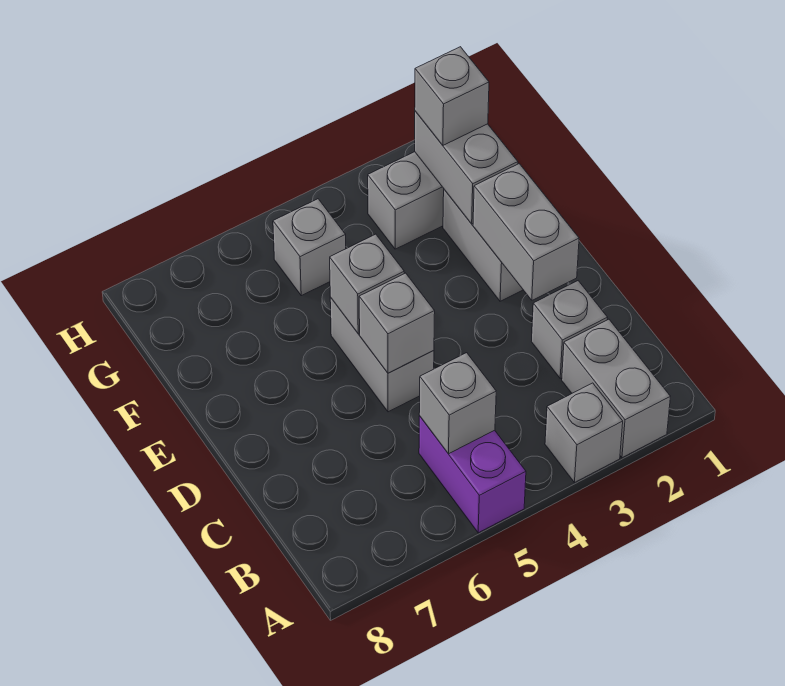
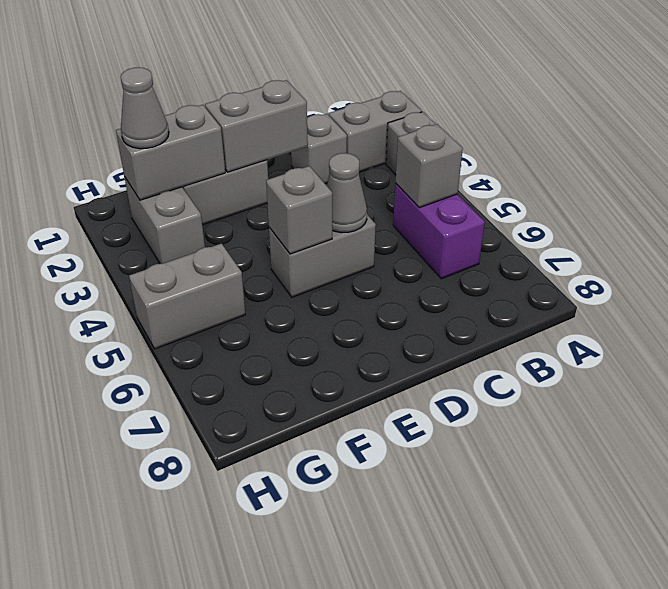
purple 1x2 brick [419,416,526,533] -> purple 1x2 brick turned to [393,184,485,279]
grey 1x1 brick [359,273,435,373] -> grey 1x1 cone [327,153,367,233]
grey 1x1 brick [415,47,489,145] -> grey 1x1 cone [121,67,169,149]
grey 1x1 brick [273,199,346,296] -> grey 1x2 brick [129,244,245,349]

